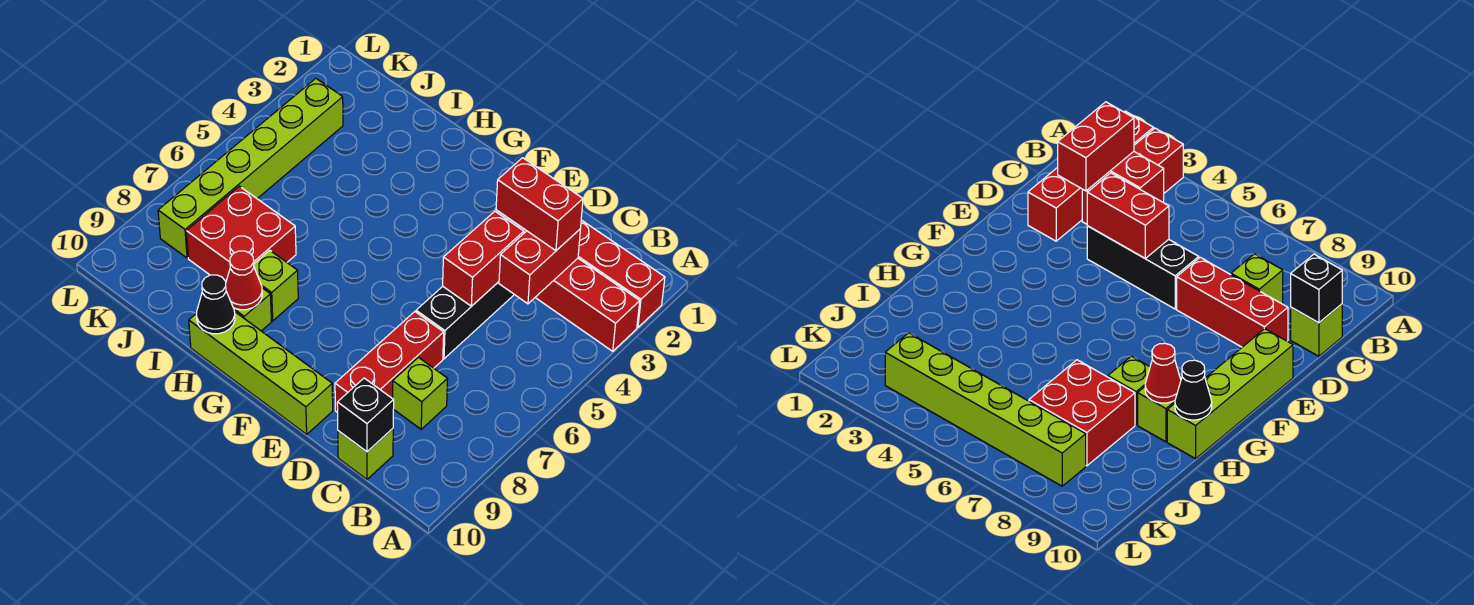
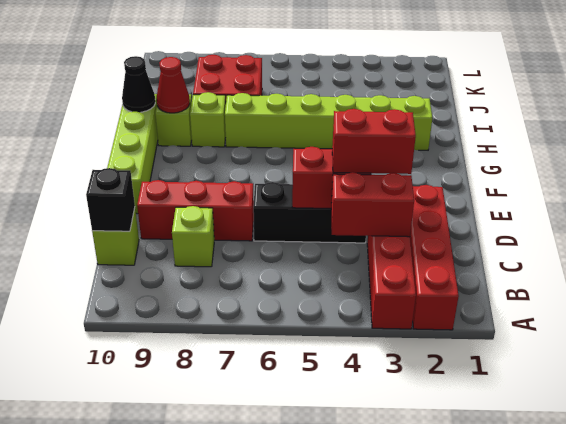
red 1x2 brick [496,158,583,251] -> red 1x2 brick turned to [332,109,416,174]
lime 1x6 brick [158,79,343,258] -> lime 1x6 brick moved to [225,93,432,150]

